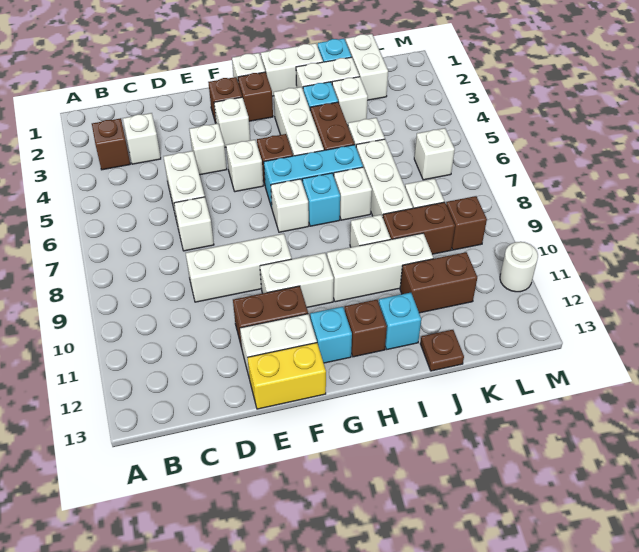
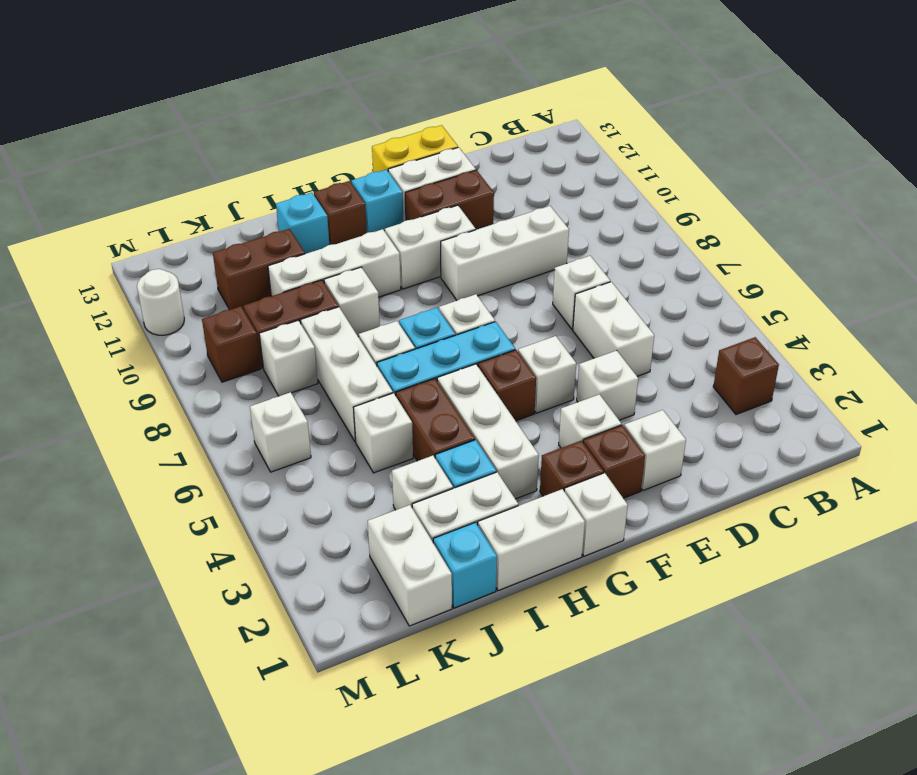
white 1x1 brick [123,113,161,164] -> white 1x1 brick moved to [624,410,686,490]
brown 1x1 plate [420,330,464,371] -> none

